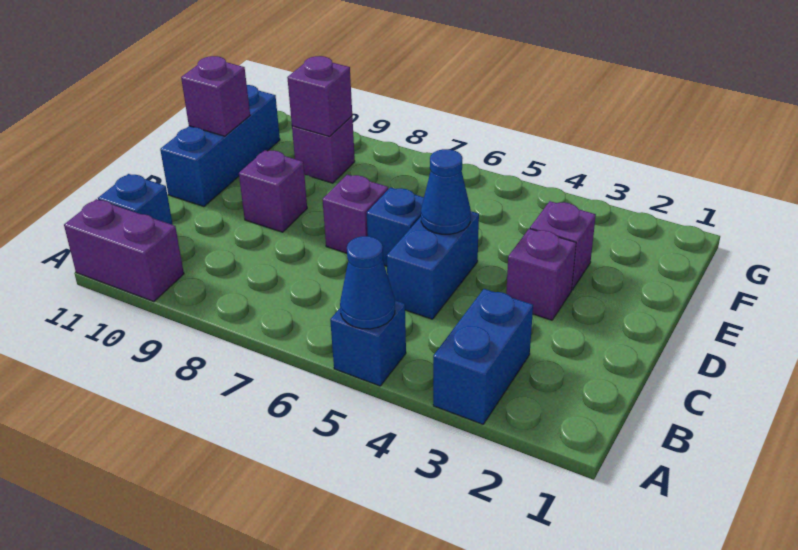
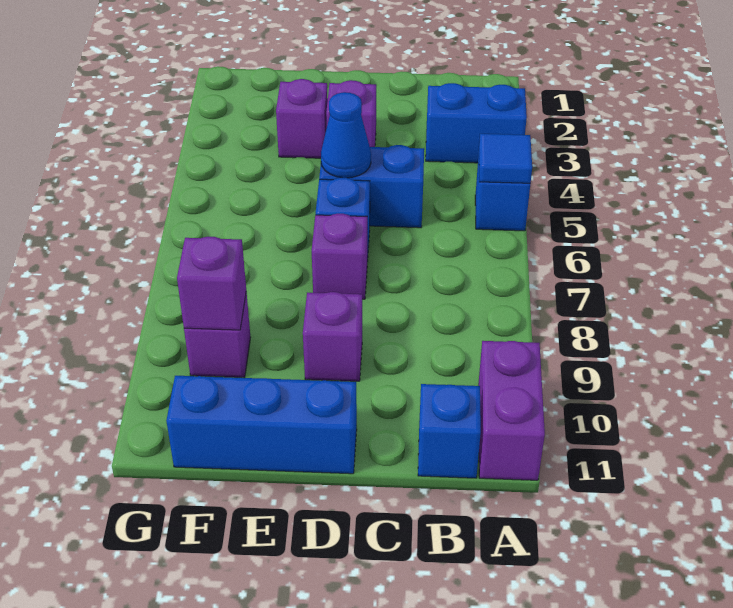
blue 1x1 cone [340,236,395,329] -> blue 1x1 tile [479,134,532,183]
purple 1x1 brick [181,56,250,136] -> none

